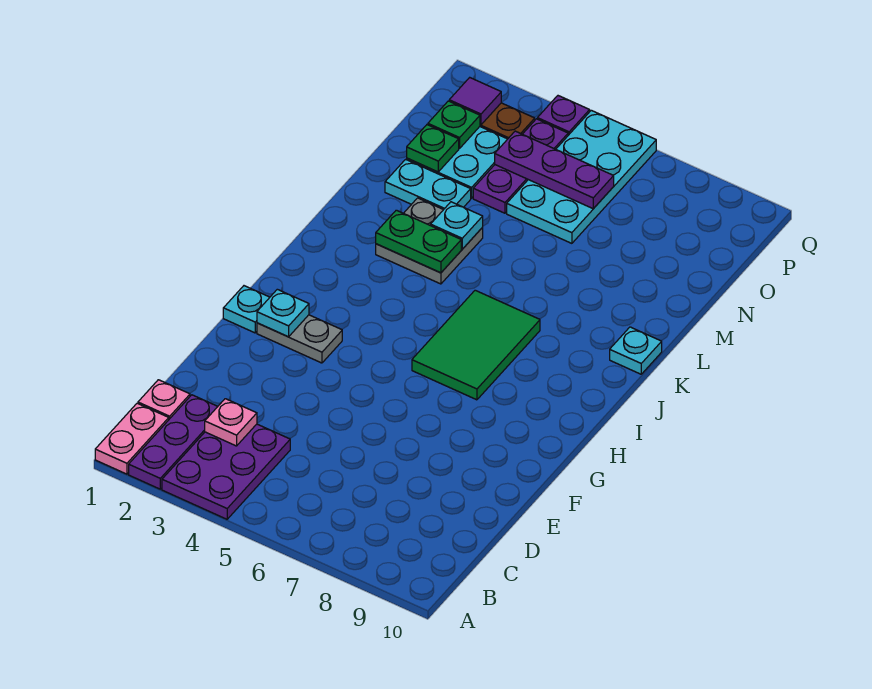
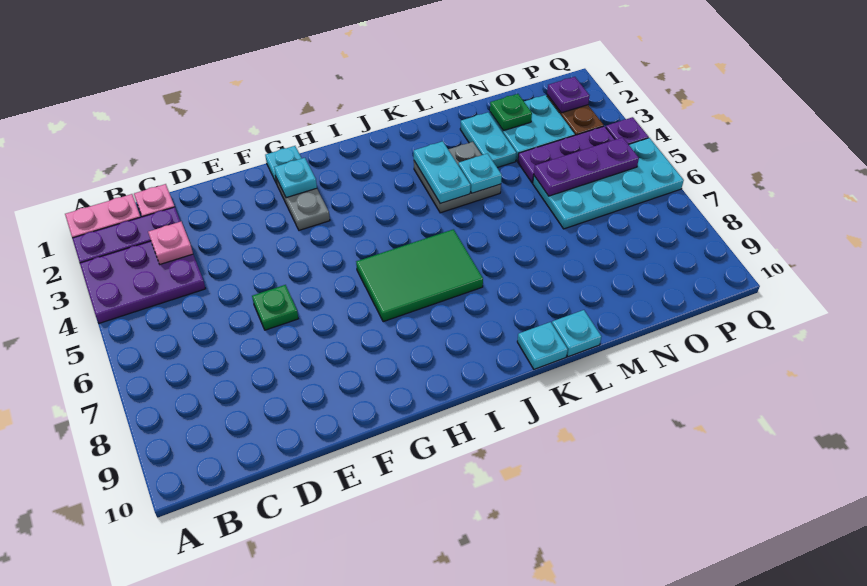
green 1x2 plate [376,210,461,273] -> cyan 1x2 plate [414,141,470,203]
none -> cyan 1x1 plate [552,310,601,357]
green 1x1 plate [428,101,480,148] -> green 1x1 plate moved to [252,285,298,330]
purple 1x3 plate [495,131,614,209] -> purple 1x3 plate turned to [534,137,639,196]
purple 1x1 tile [449,78,501,125] -> purple 1x1 plate [547,77,589,113]

